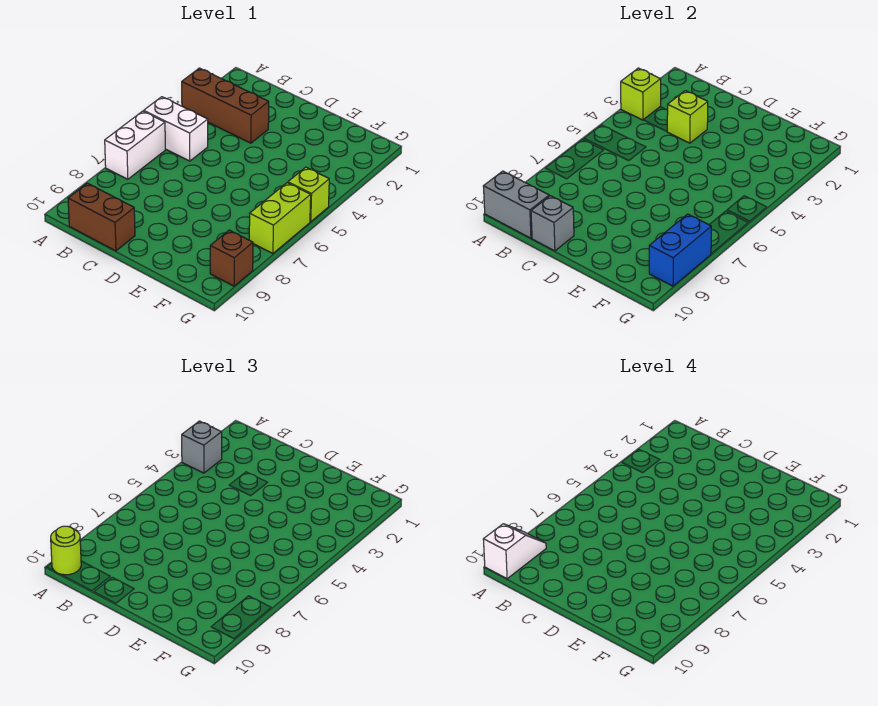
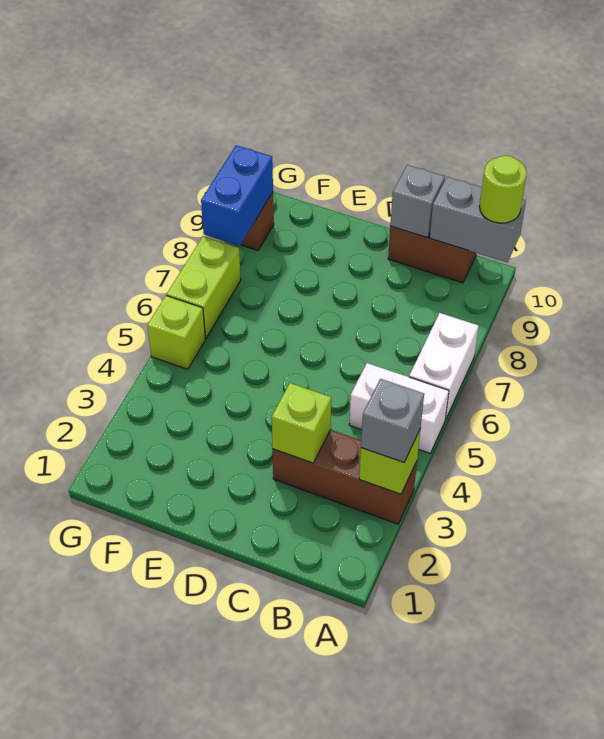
white 1x2 slope [483,524,546,579] -> none

